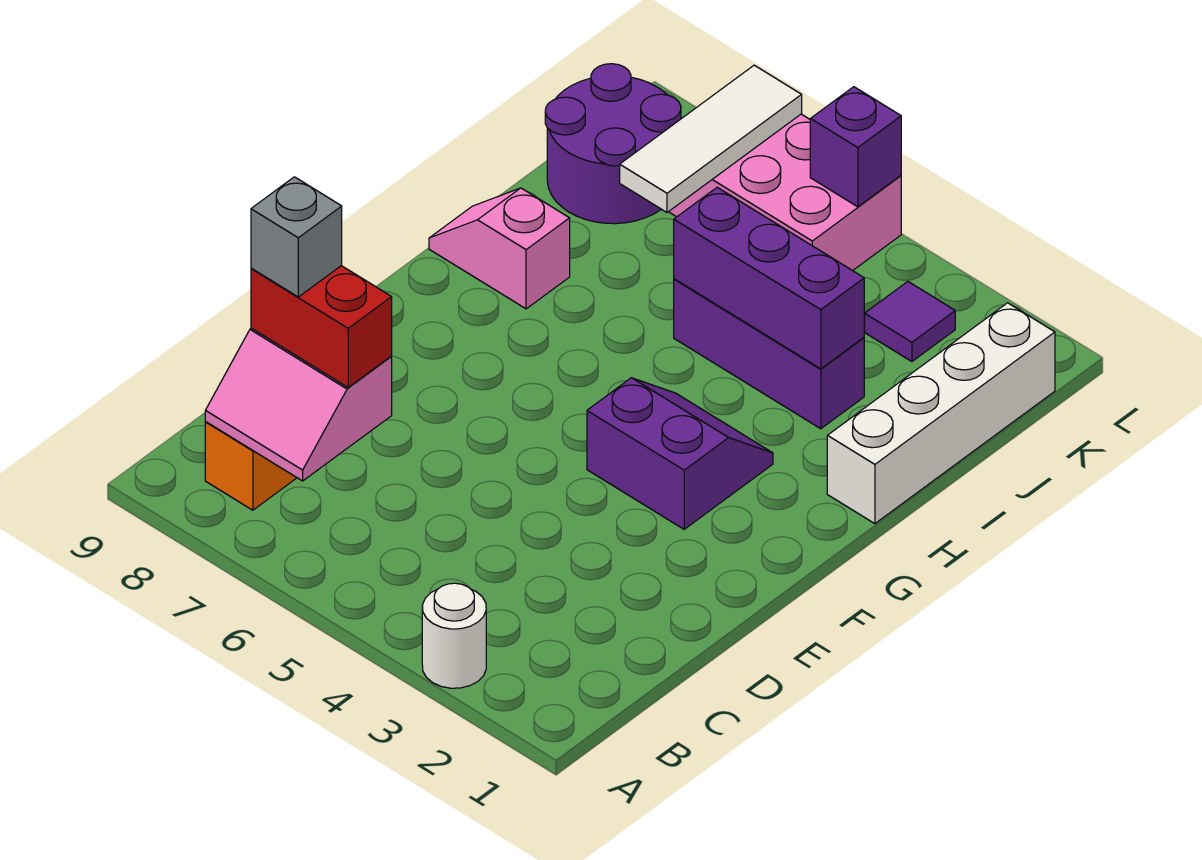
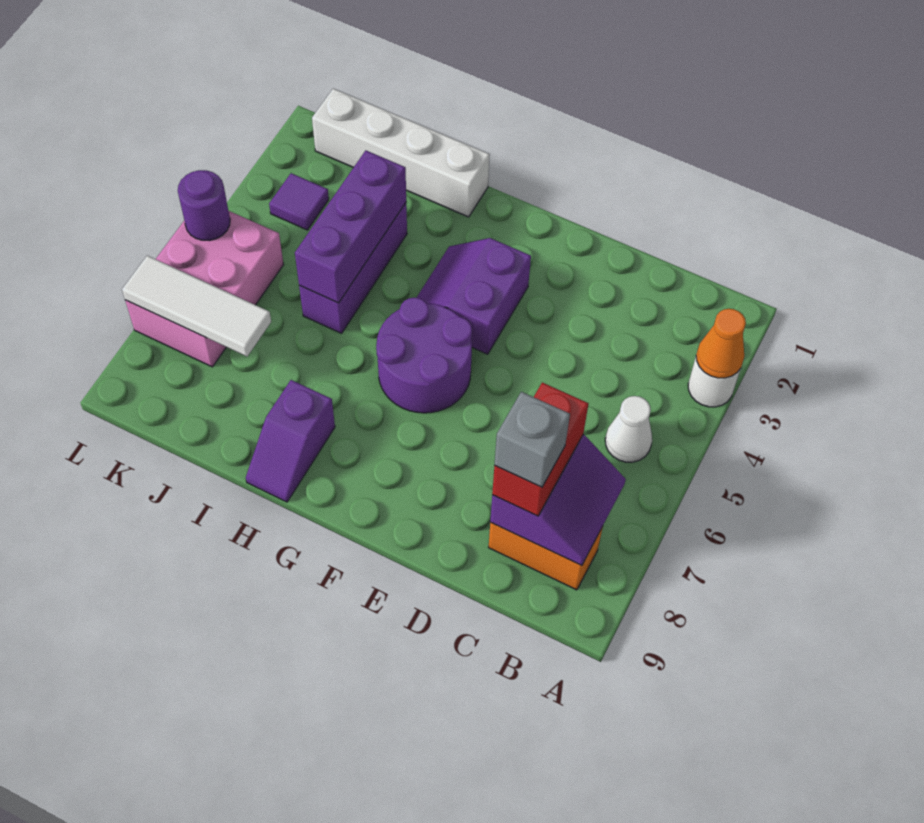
none -> orange 1x1 cone [696,309,746,378]
none -> white 1x1 cone [605,396,652,462]
pink 2x2 slope [205,328,392,481] -> purple 2x2 slope [490,434,626,566]
pink 1x2 slope [429,188,570,309] -> purple 1x2 slope [246,380,335,502]
purple 2x2 round brick [545,64,681,224] -> purple 2x2 round brick moved to [376,298,472,413]
purple 1x1 brick [810,87,901,207] -> purple 1x1 round brick [178,170,230,241]

